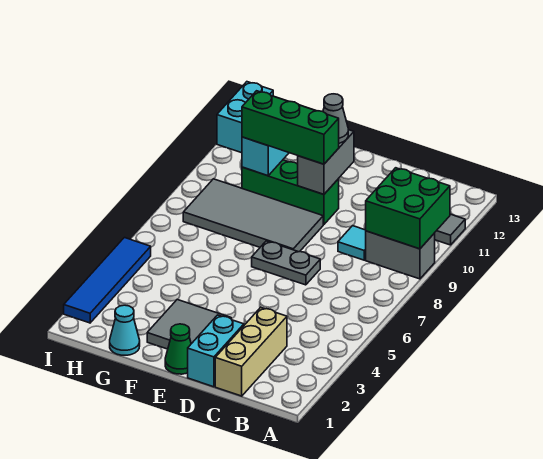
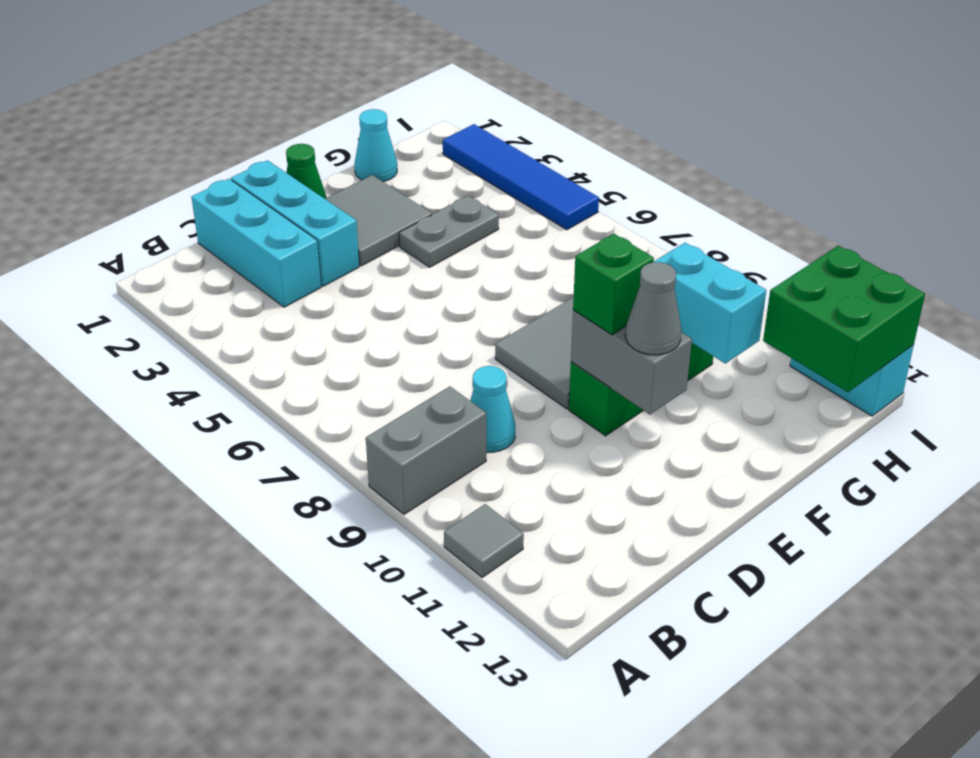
green 2x2 brick [366,168,450,249] -> green 2x2 brick moved to [763,246,925,392]
tan 1x3 brick [215,307,287,396] -> cyan 1x3 brick [192,179,321,307]
cyan 1x1 tile [338,226,366,260] -> cyan 1x1 cone [470,366,516,452]
cyan 1x2 brick [188,315,244,387] -> cyan 1x3 brick [231,160,359,286]
grey 1x2 plate [252,241,320,285] -> grey 1x2 plate moved to [399,196,499,267]
green 1x3 brick [242,91,339,164] -> green 1x1 brick [573,234,654,335]

